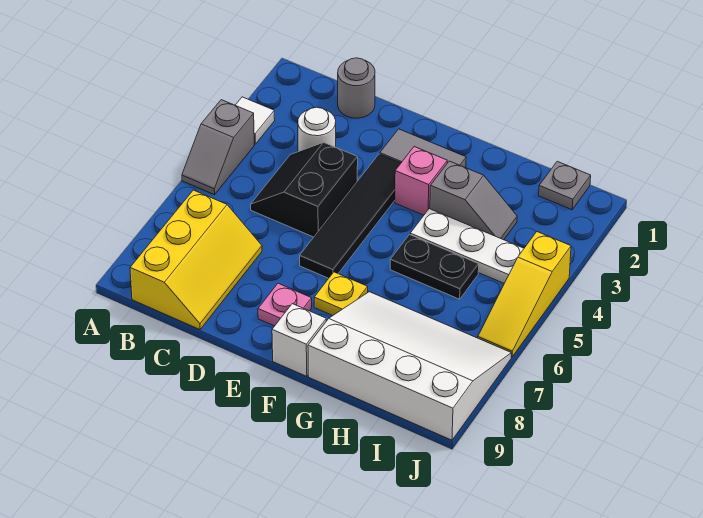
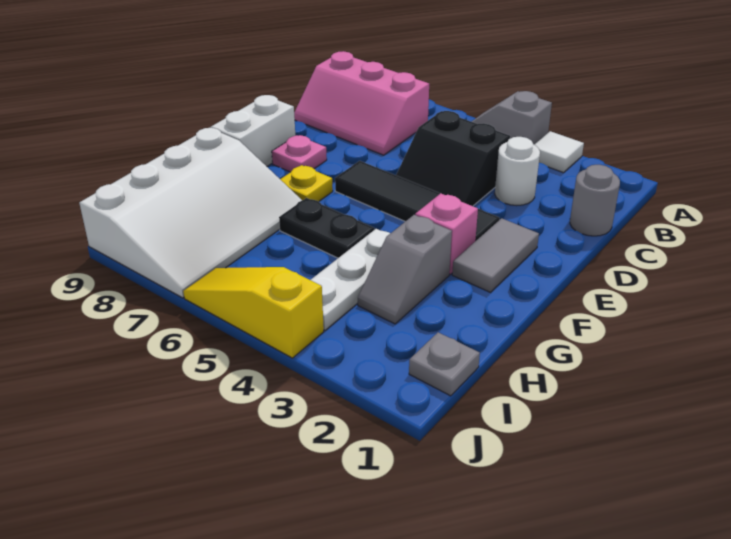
yellow 2x3 slope [130,190,262,329] -> pink 2x3 slope [294,51,429,155]
black 2x2 slope [250,142,358,237] -> black 2x2 slope turned to [396,111,510,206]
white 1x1 brick [272,304,326,376] -> white 1x2 brick [211,95,295,166]
black 1x2 plate [390,235,479,299] -> black 1x2 plate turned to [279,198,374,258]

